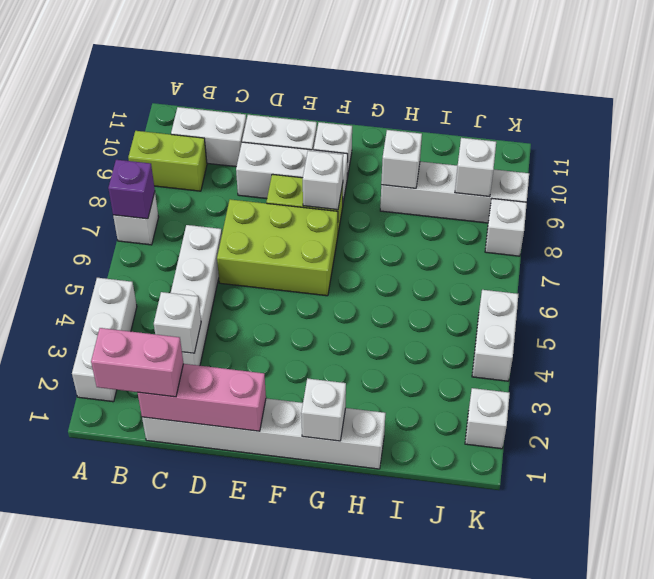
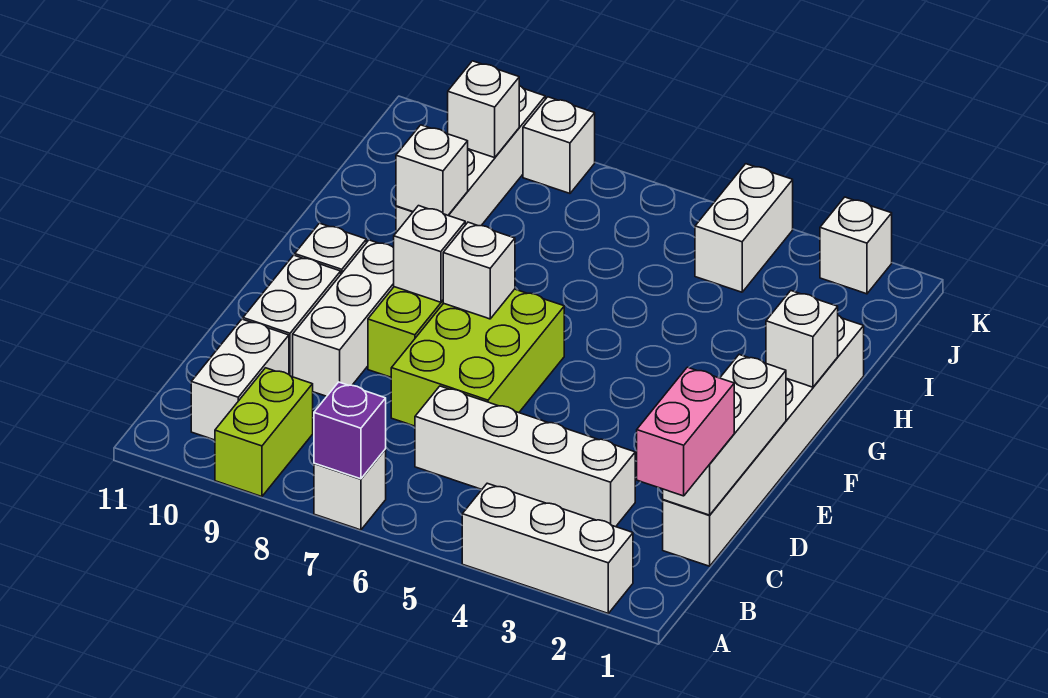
pink 1x3 brick [137,364,266,431] -> white 1x3 brick [663,355,786,515]
white 1x1 brick [154,292,201,353] -> white 1x1 brick moved to [443,222,515,319]
white 1x2 brick [472,290,518,381] -> white 1x2 brick turned to [695,164,793,292]

